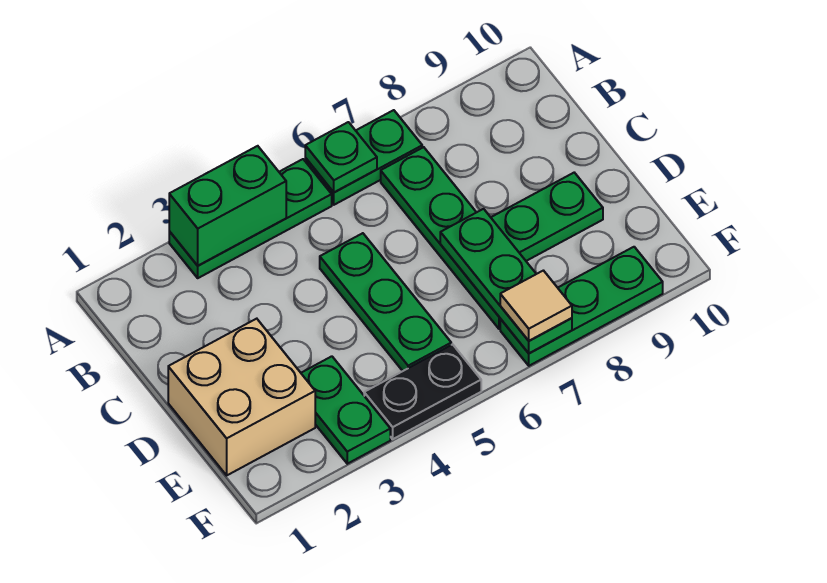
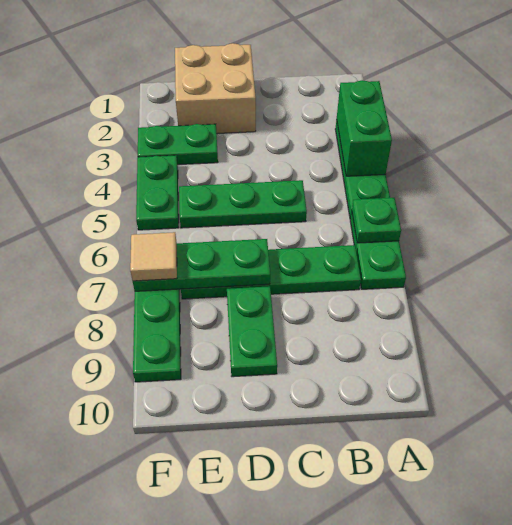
black 1x2 plate [364,344,481,439] -> green 1x2 plate [136,155,179,230]

